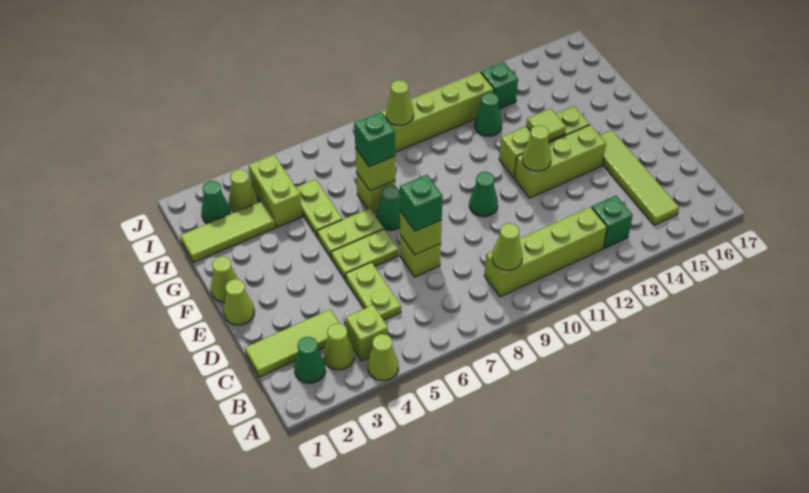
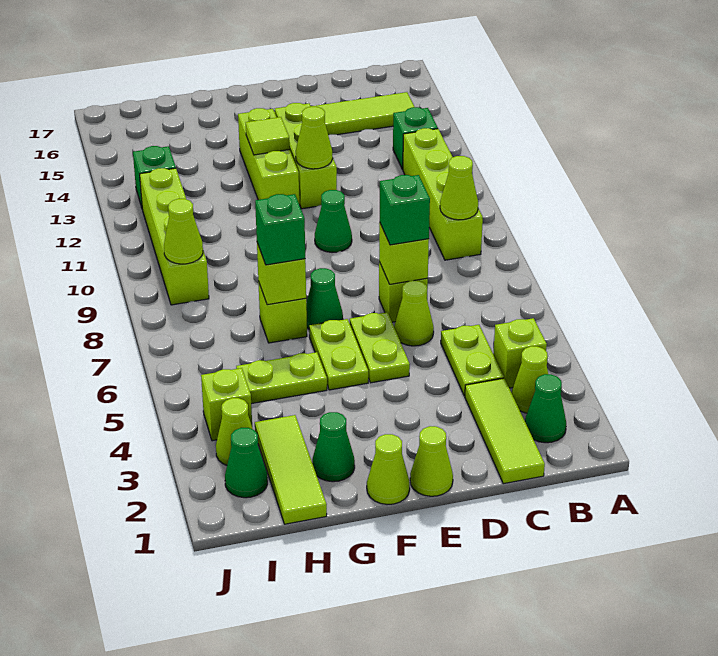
lime 1x1 cone [367,334,398,381] -> lime 1x1 cone moved to [394,281,434,346]
lime 1x2 plate [345,262,401,320] -> lime 1x2 plate turned to [441,325,504,396]
lime 1x2 brick [249,155,302,227] -> lime 1x1 brick [201,368,252,441]
green 1x1 cone [475,93,502,136] -> green 1x1 cone moved to [312,412,355,482]

